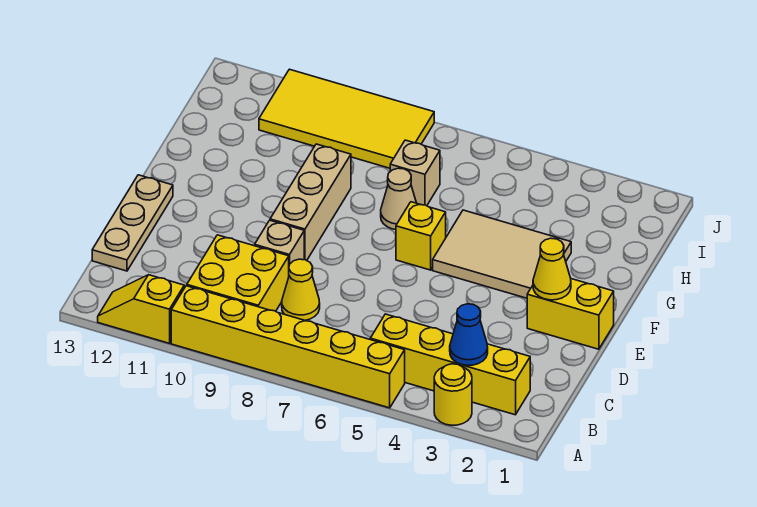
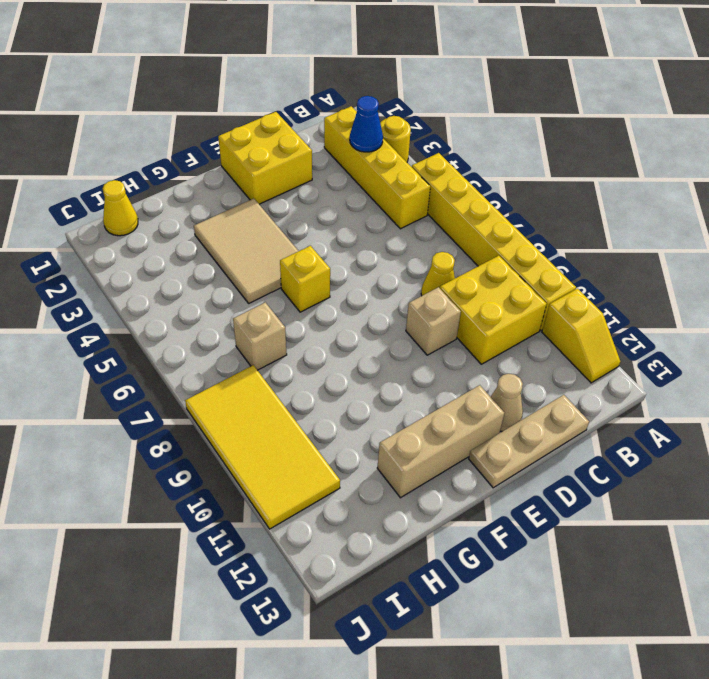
yellow 1x2 brick [527,279,614,349] -> yellow 2x2 brick [218,112,312,204]
yellow 1x1 cone [533,238,571,300] -> yellow 1x1 cone moved to [103,180,138,236]
tan 1x3 brick [270,144,351,260] -> tan 1x3 brick moved to [377,385,504,498]
tan 1x1 cone [381,168,416,230] -> tan 1x1 cone moved to [491,374,523,431]

